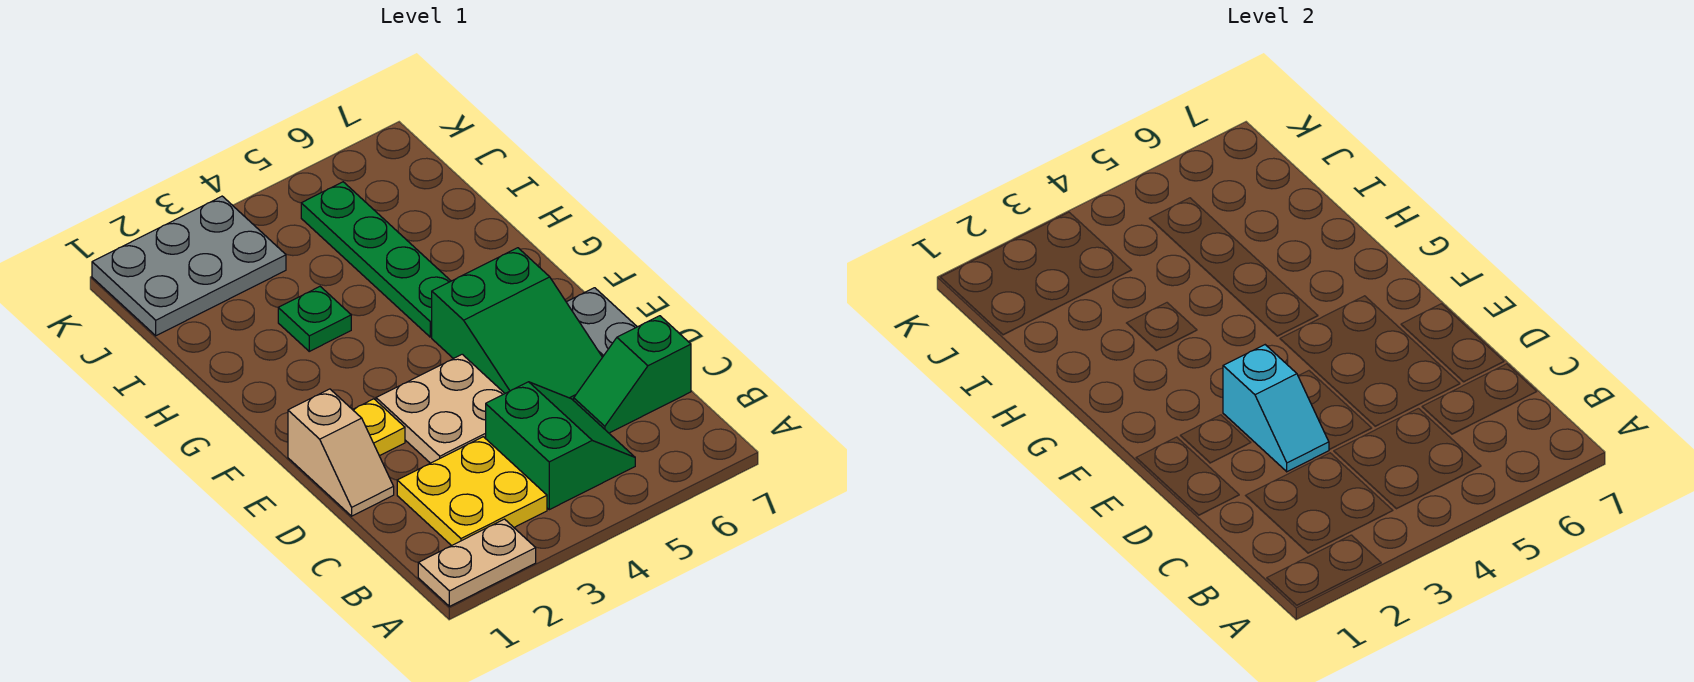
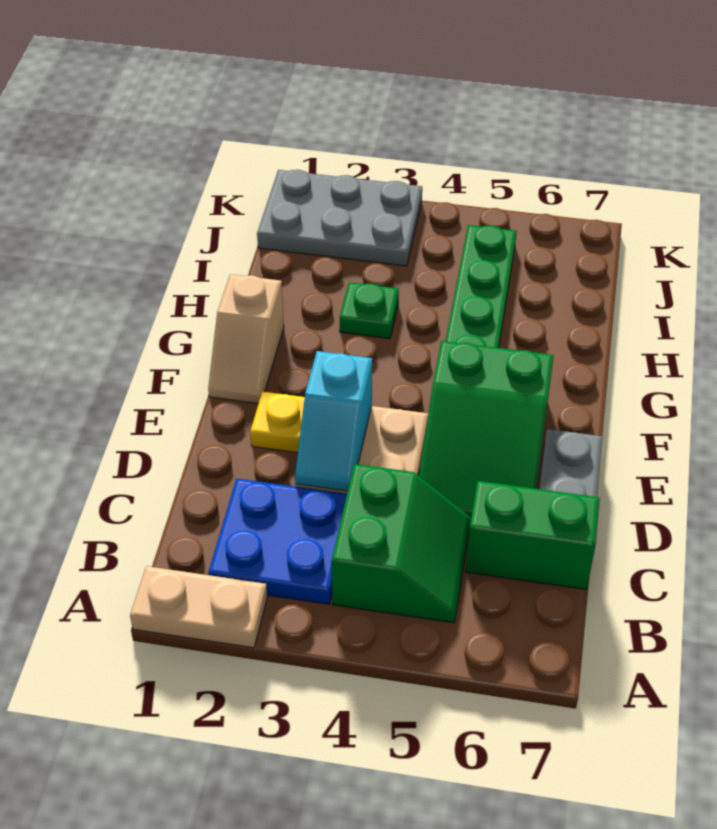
yellow 2x2 plate [397,437,547,546] -> blue 2x2 plate [208,479,347,604]
green 1x2 slope [574,316,691,433] -> green 1x2 brick [466,481,600,589]
tan 1x2 slope [288,389,394,516] -> tan 1x2 slope moved to [208,274,284,403]

